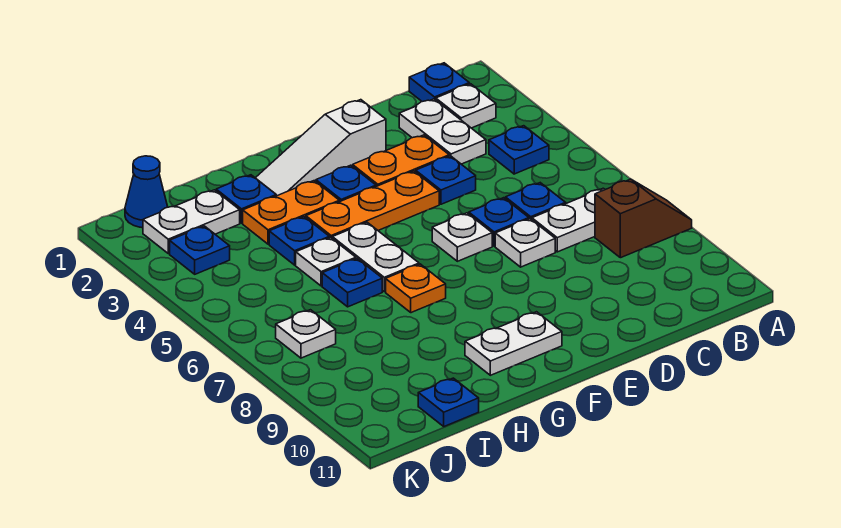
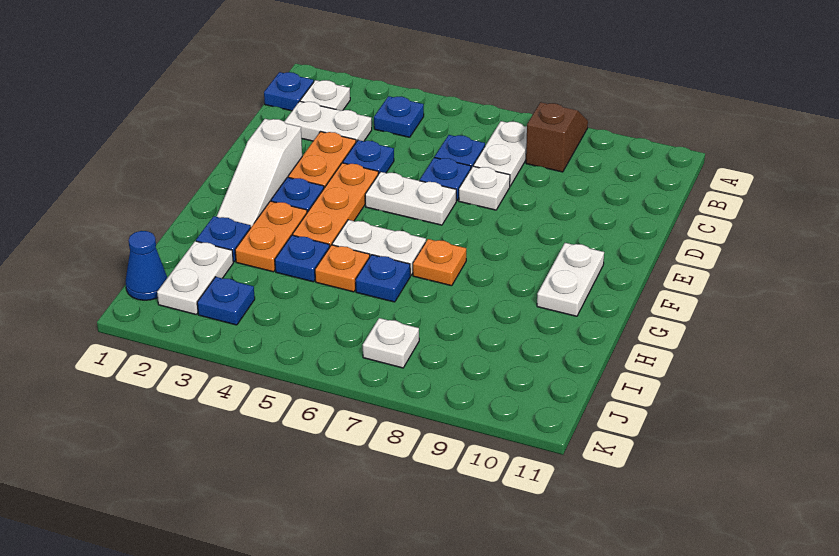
white 1x1 plate [432,213,492,261] -> white 1x2 plate [365,172,456,225]
white 1x1 plate [296,238,356,286] -> orange 1x1 plate [315,245,370,292]
blue 1x1 plate [418,378,479,426] -> none

